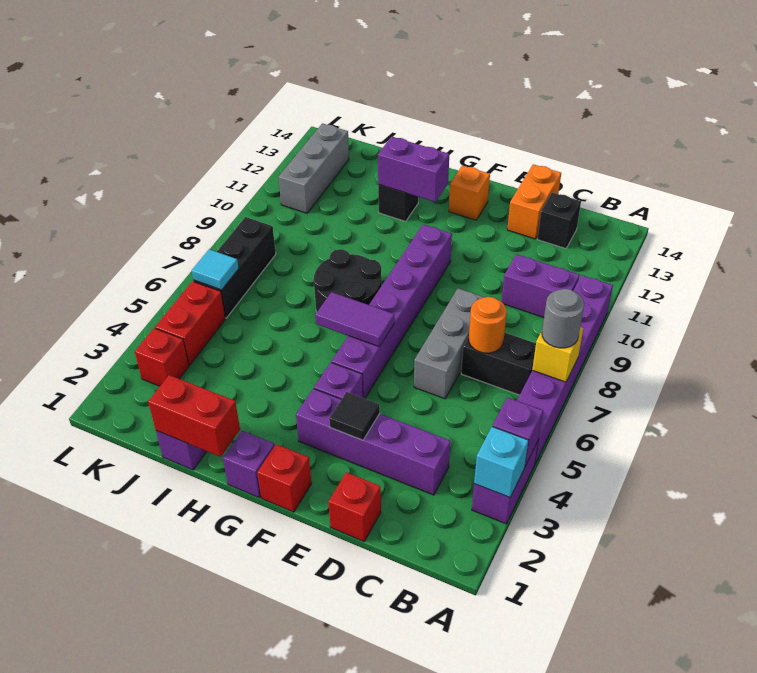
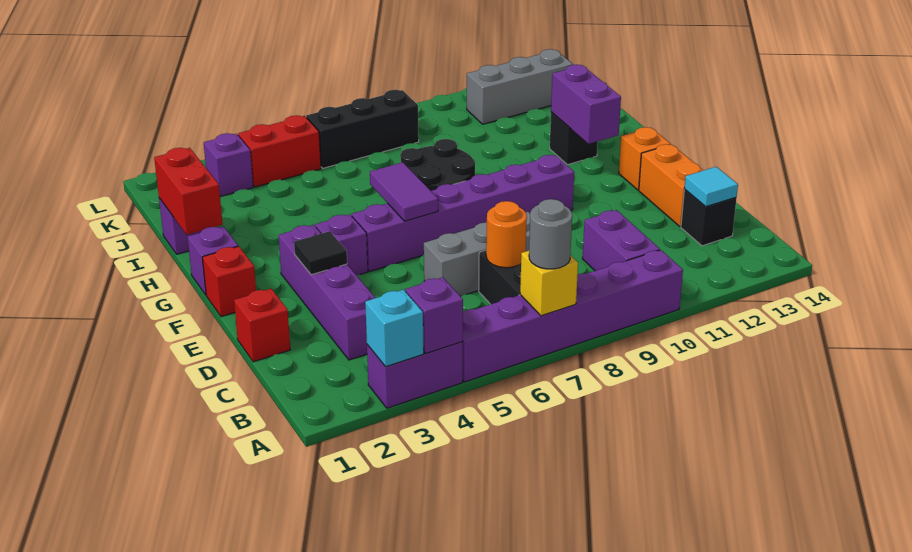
orange 1x2 brick [507,164,561,239] -> orange 1x2 brick turned to [639,144,703,227]
red 1x1 brick [135,328,189,386] -> purple 1x1 brick [204,133,253,197]
cyan 1x1 tile [192,249,239,290] -> cyan 1x1 tile moved to [684,167,738,207]

